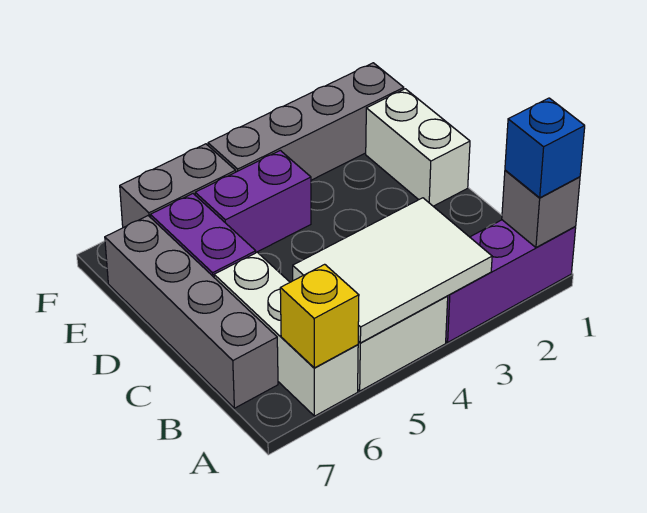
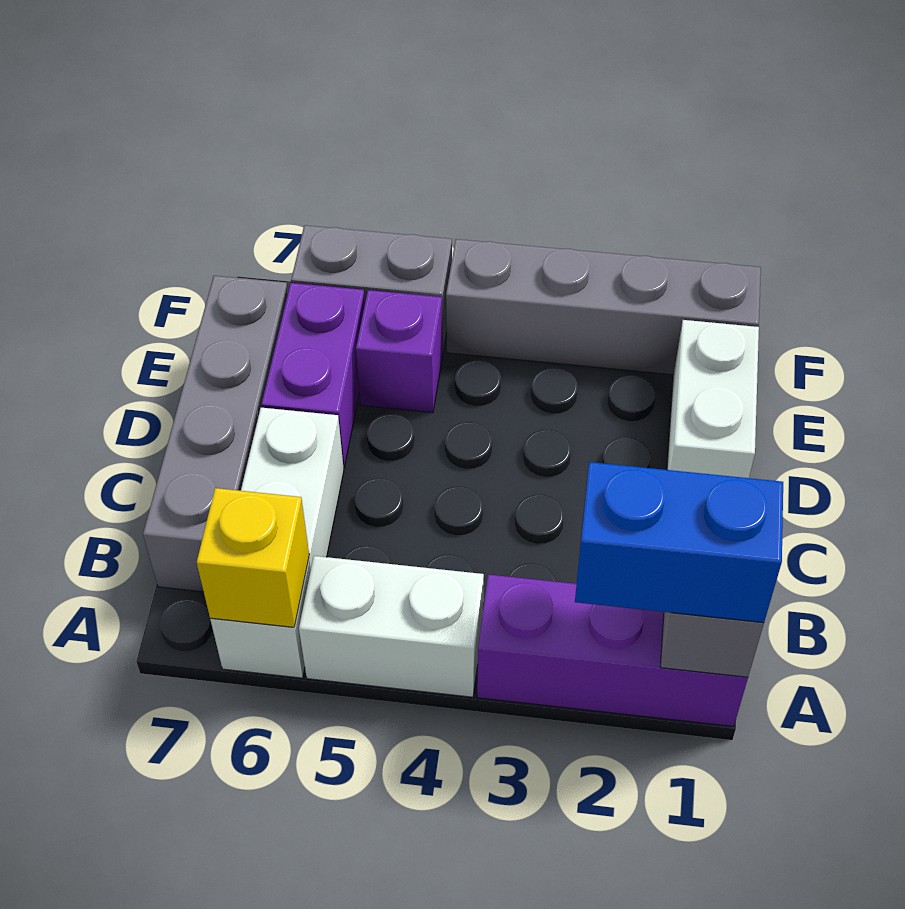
blue 1x1 brick [505,98,585,198] -> blue 1x2 brick [575,462,783,623]
white 2x3 tile [293,198,492,343] -> none
purple 1x2 brick [195,150,311,252] -> purple 1x1 brick [356,290,443,413]

